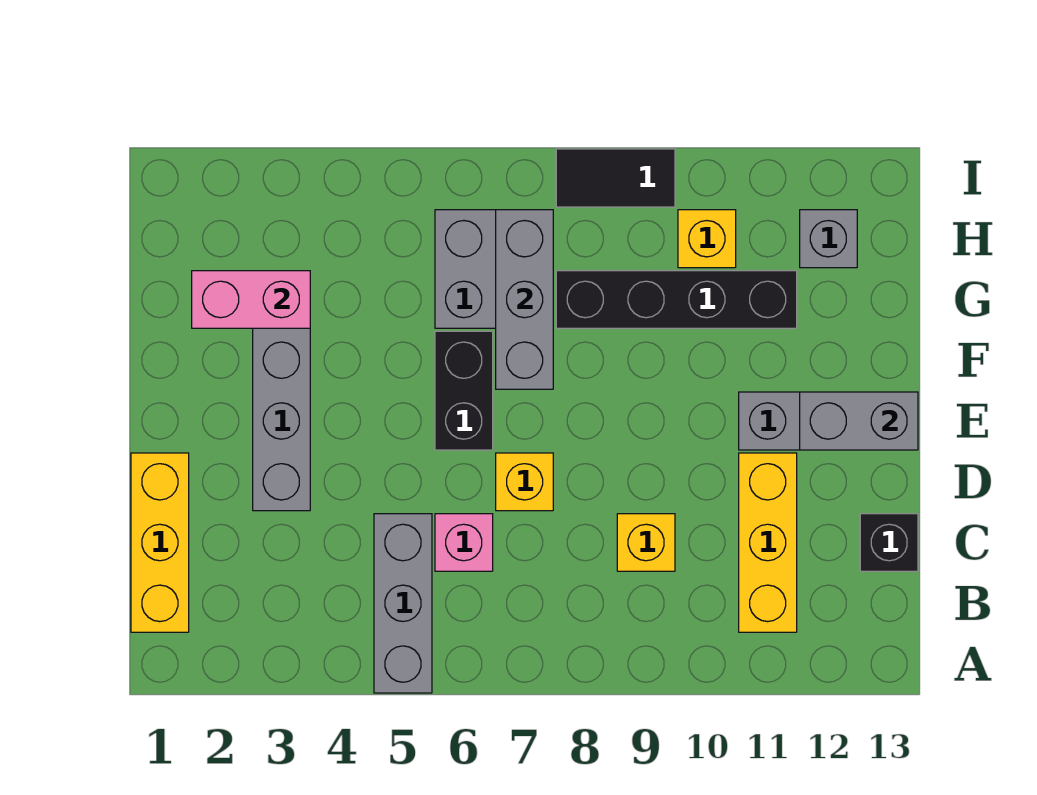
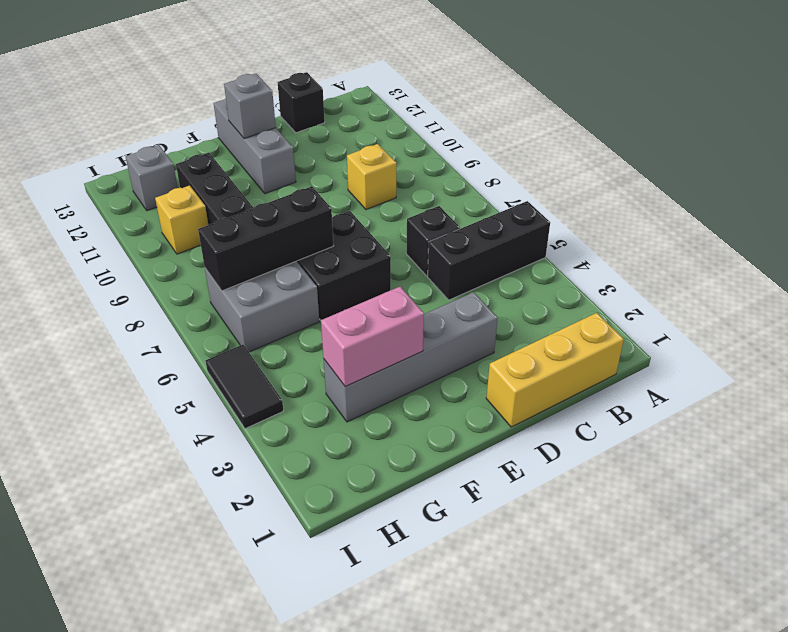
grey 1x3 brick [374,514,432,693] -> black 1x3 brick [428,201,550,300]
yellow 1x3 brick [739,453,797,632] -> none
pink 1x1 brick [435,514,493,571] -> black 1x1 brick [406,206,460,276]
yellow 1x1 brick [496,453,553,511] -> none
black 1x2 brick [435,331,493,450] -> black 2x2 brick [297,211,391,320]
grey 1x2 brick [800,392,918,450] -> grey 1x1 brick [224,74,276,139]
grey 1x3 brick [496,210,553,389] -> black 1x3 brick [198,186,334,291]
pink 1x2 brick [192,271,310,328] -> pink 1x2 brick turned to [321,287,424,387]
black 1x2 tile [556,149,675,207] -> black 1x2 tile moved to [205,345,283,429]

